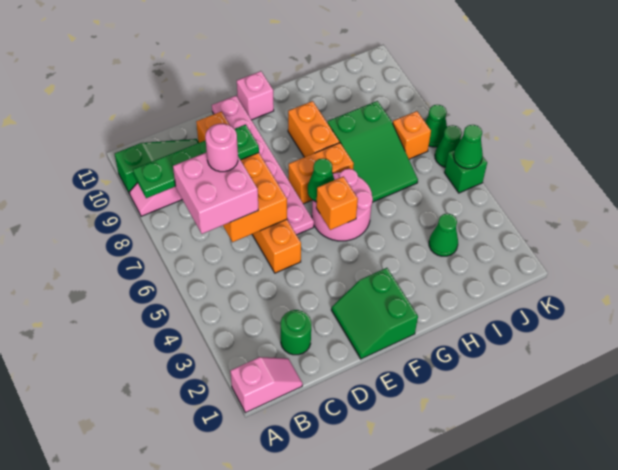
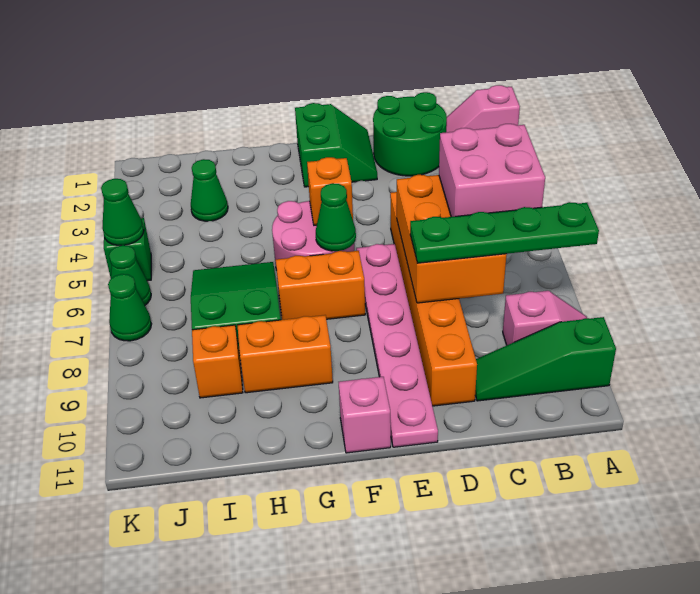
green 1x1 round brick [281,310,311,355] -> green 2x2 round brick [373,92,447,176]
pink 1x1 round brick [205,124,238,172] -> none
orange 1x2 brick [288,101,339,157] -> orange 1x2 brick turned to [238,315,333,393]
orange 1x1 brick [393,111,431,159] -> orange 1x1 brick moved to [192,325,243,398]

